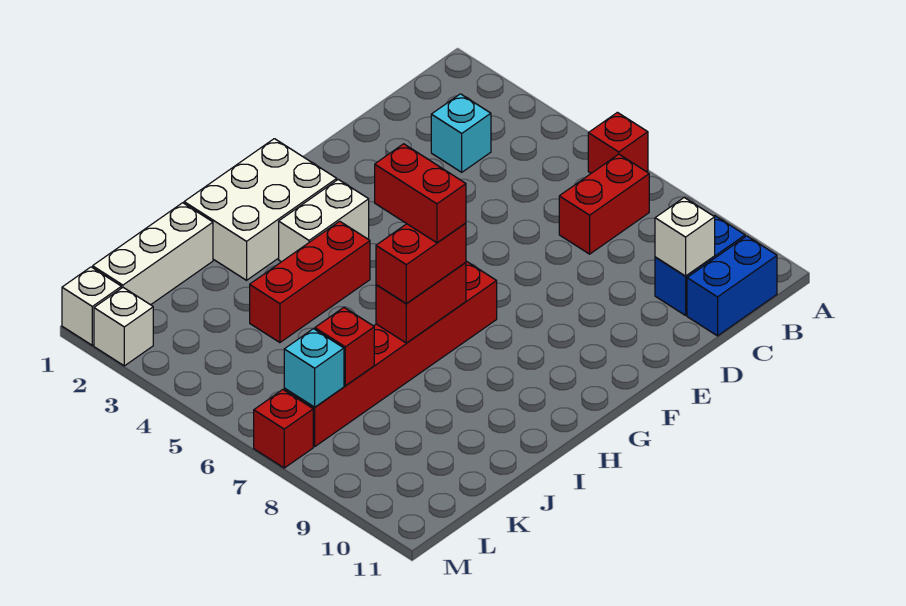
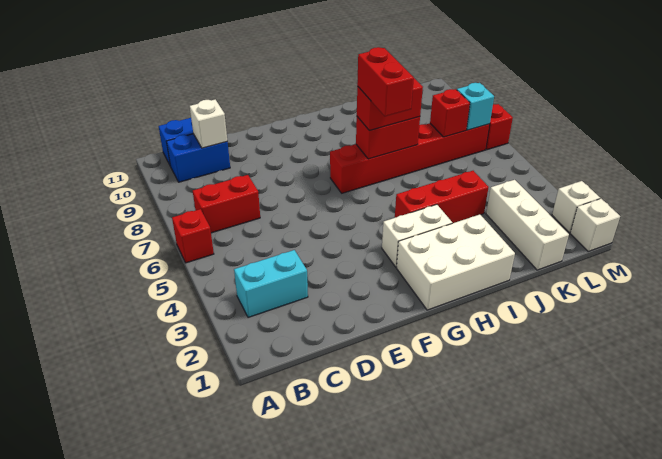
cyan 1x1 brick [431,94,491,172] -> cyan 1x2 brick [234,250,308,318]
white 1x3 brick [93,203,213,305] -> white 1x3 brick turned to [486,180,569,270]

